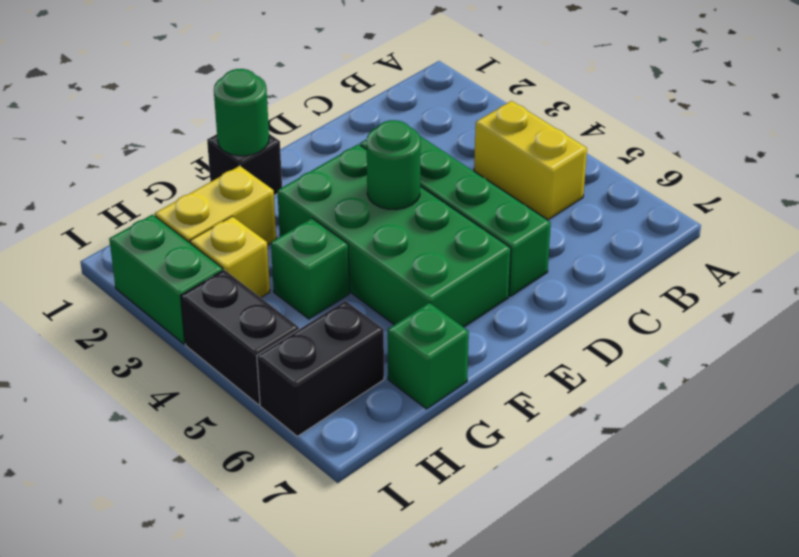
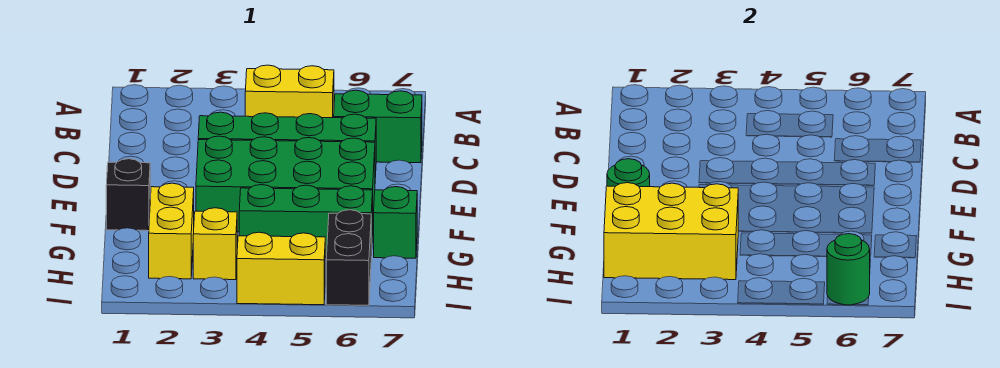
green 1x1 round brick [367,120,421,210] -> green 1x1 round brick moved to [827,234,870,305]
none -> yellow 2x3 brick [604,183,738,280]
green 1x1 brick [271,218,349,319] -> green 1x3 brick [239,185,373,257]
green 1x2 brick [109,214,223,344] -> green 1x2 brick moved to [334,90,422,163]
black 1x2 brick [181,270,299,405] -> yellow 1x2 brick [237,232,325,305]

